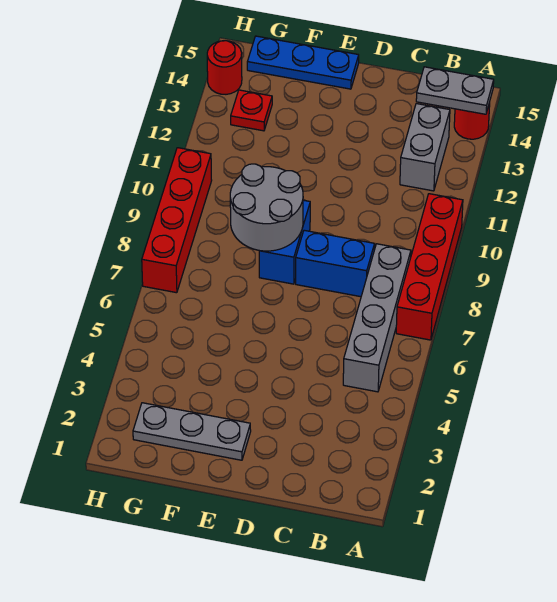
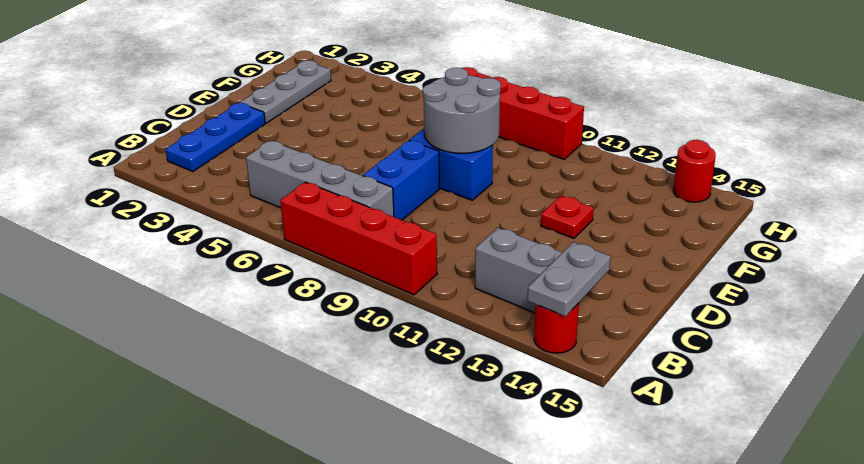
blue 1x3 plate [247,36,359,89] -> blue 1x3 plate moved to [165,103,265,172]
red 1x1 plate [231,90,272,131] -> red 1x1 plate moved to [541,196,594,238]

